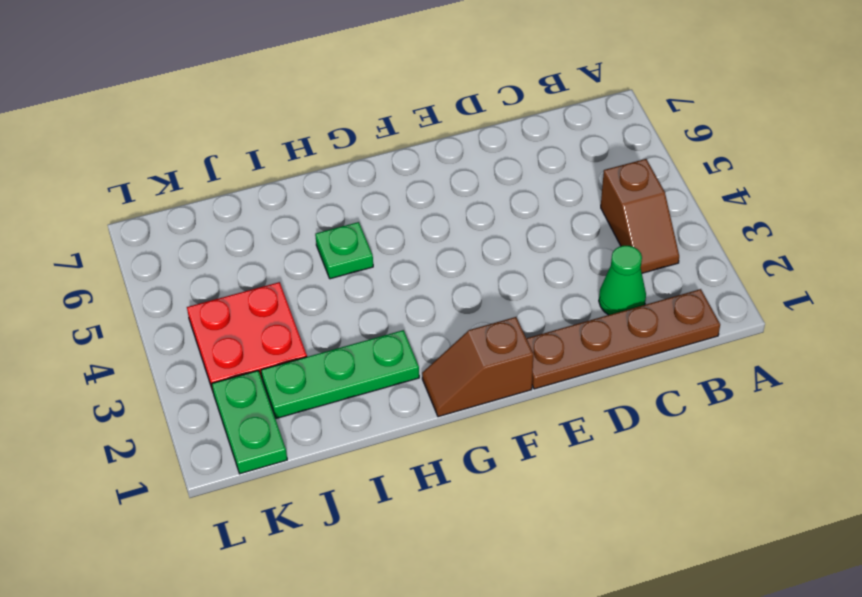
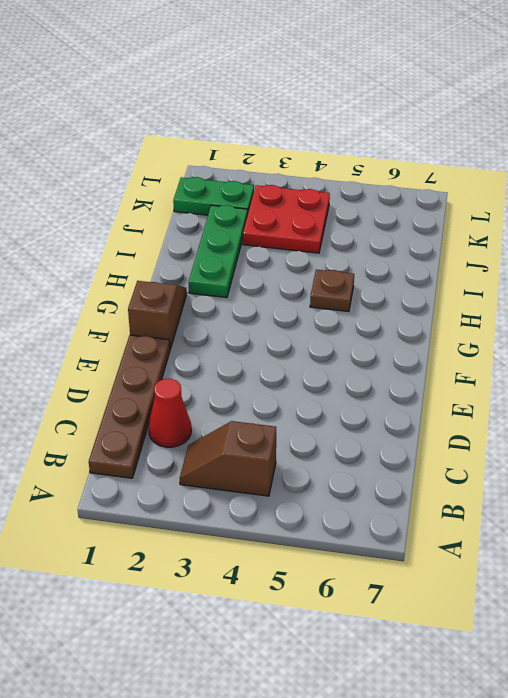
green 1x1 cone [599,246,646,315] -> red 1x1 cone [149,379,191,447]
green 1x1 plate [315,222,373,279] -> brown 1x1 plate [310,269,354,312]

